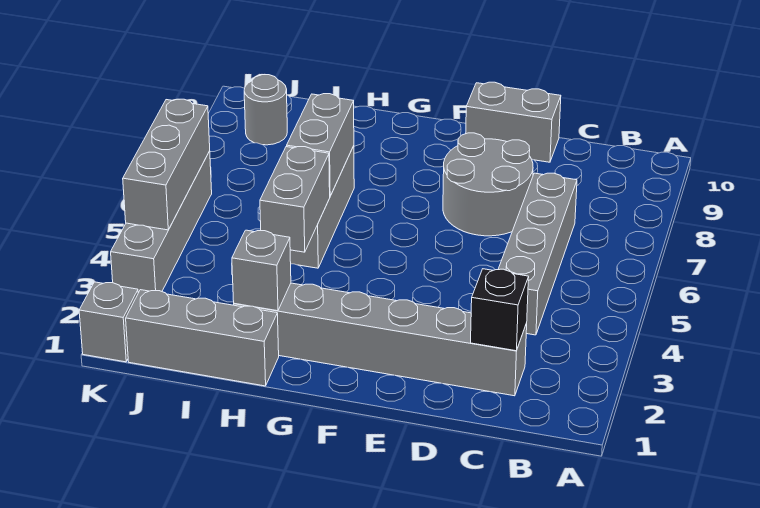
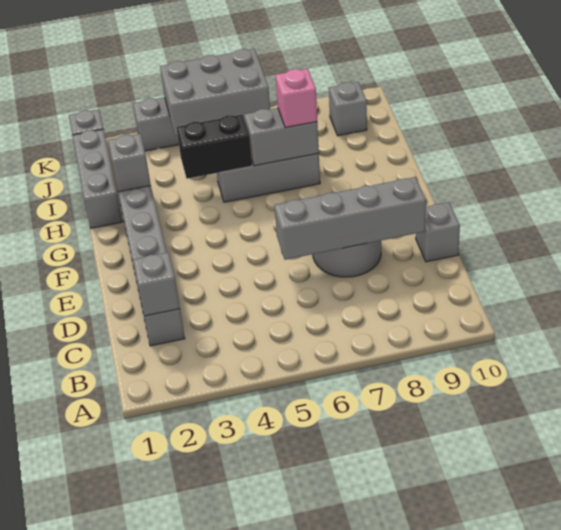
black 1x1 brick [471,269,529,351] -> grey 1x1 brick [133,252,180,316]
grey 1x4 brick [498,173,577,335] -> grey 1x4 brick moved to [274,177,426,260]
grey 1x2 brick [466,82,561,162] -> grey 1x1 brick [416,202,460,262]
grey 1x2 brick [260,147,330,252] -> black 1x2 brick [177,115,252,179]
none -> pink 1x1 brick [275,69,317,128]
grey 1x1 round brick [244,75,287,145] -> grey 1x1 brick [329,82,367,136]
grey 1x3 brick [123,99,210,230] -> grey 2x3 brick [160,49,270,136]

